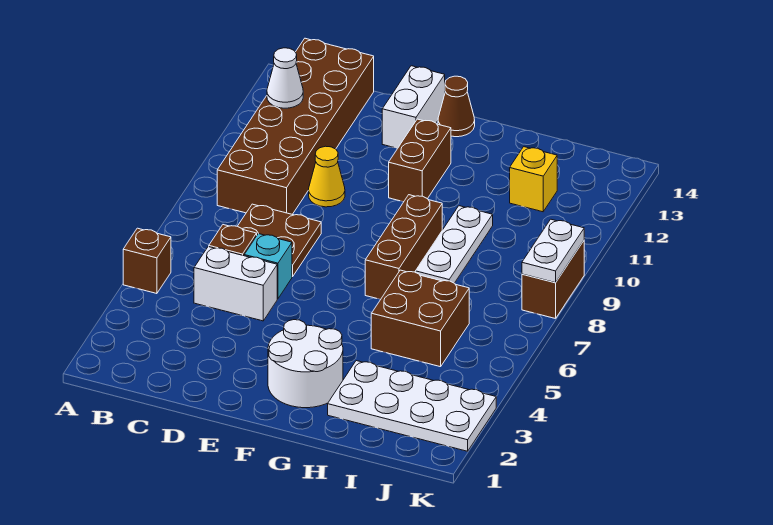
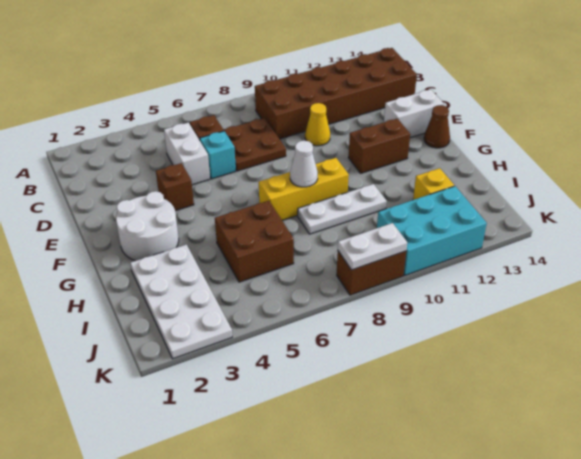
brown 1x1 brick [123,228,171,294] -> brown 1x1 brick moved to [156,163,194,211]
white 1x1 cone [267,48,303,108] -> white 1x1 cone moved to [290,141,318,187]
brown 1x3 brick [365,195,442,299] -> yellow 1x3 brick [259,158,349,220]
none -> cyan 2x3 brick [377,186,487,275]

